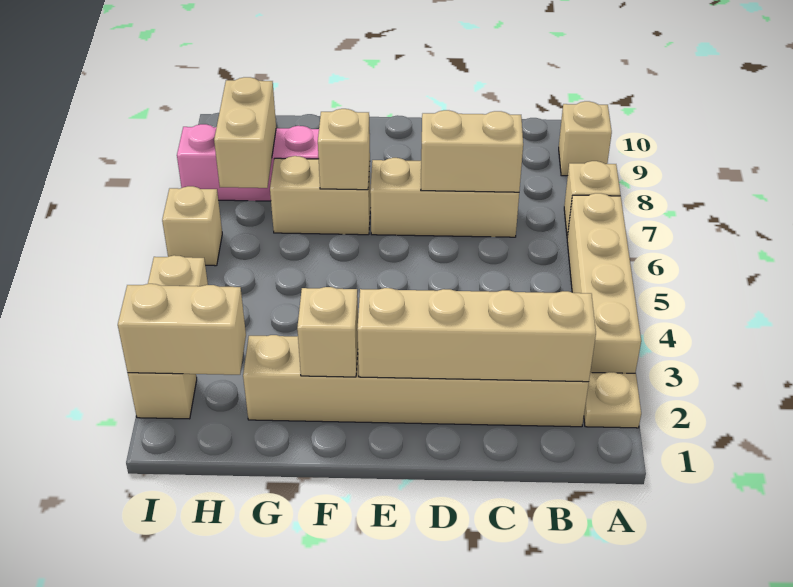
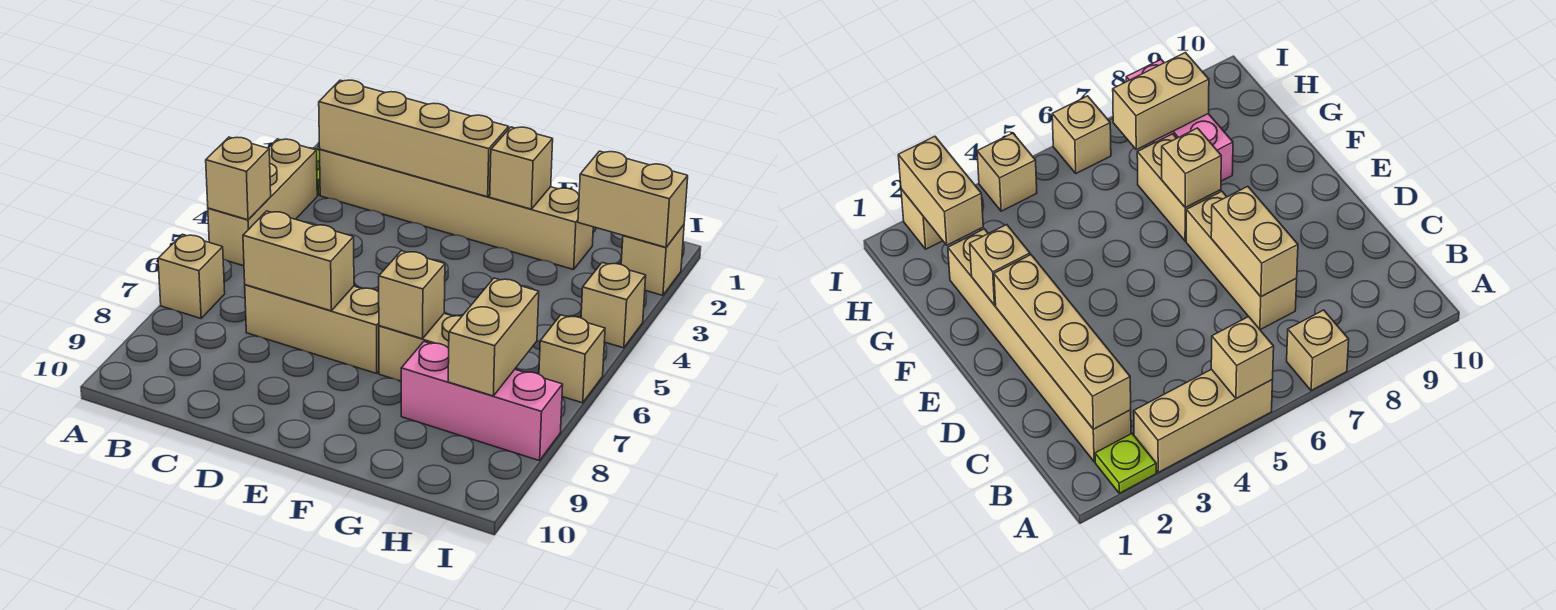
tan 1x1 plate [584,372,641,428] -> lime 1x1 plate [1095,434,1156,493]
tan 1x4 brick [567,193,641,373] -> tan 1x3 brick [208,139,317,266]
tan 1x1 brick [559,101,612,176] -> tan 1x1 brick moved to [206,137,271,220]

